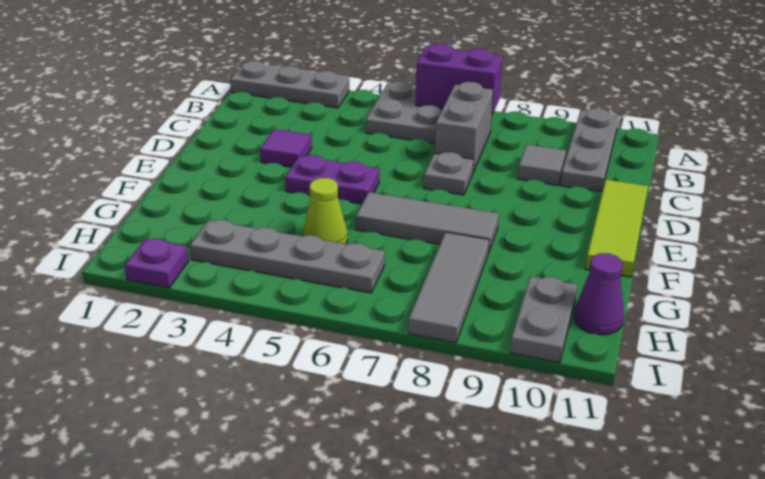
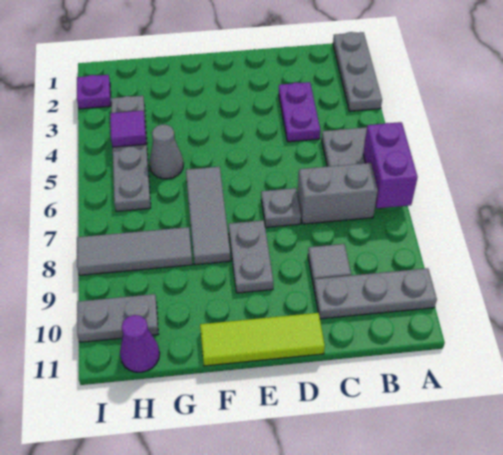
purple 1x1 tile [260,129,312,167] -> purple 1x1 tile moved to [110,111,146,147]
purple 1x2 plate [285,155,379,204] -> purple 1x2 plate moved to [279,82,320,142]
none -> grey 1x2 plate [229,220,273,293]
lime 1x1 cone [303,178,348,244] -> grey 1x1 cone [149,124,184,179]

